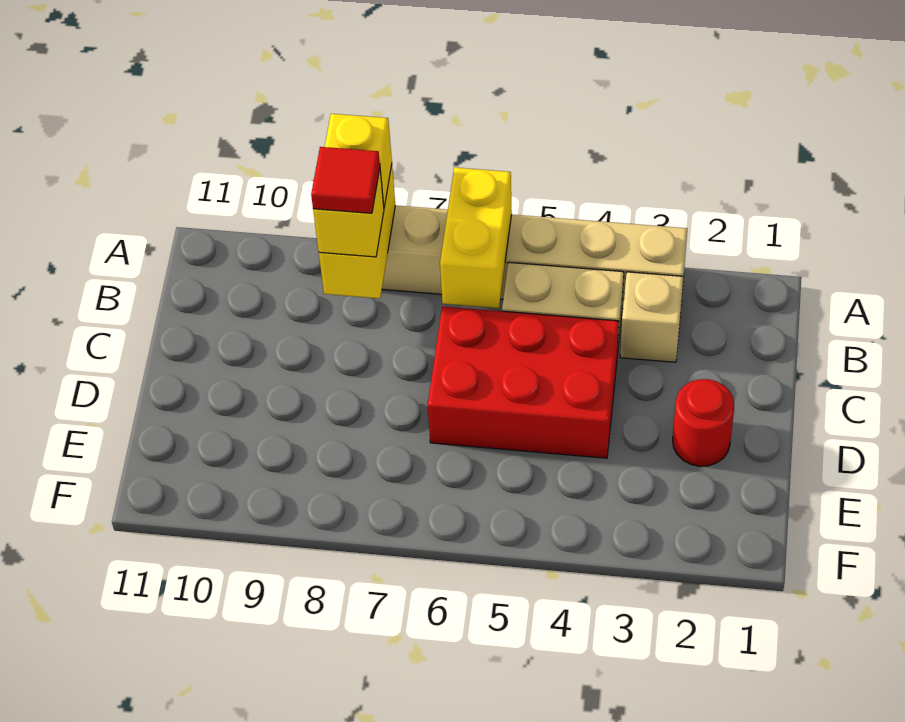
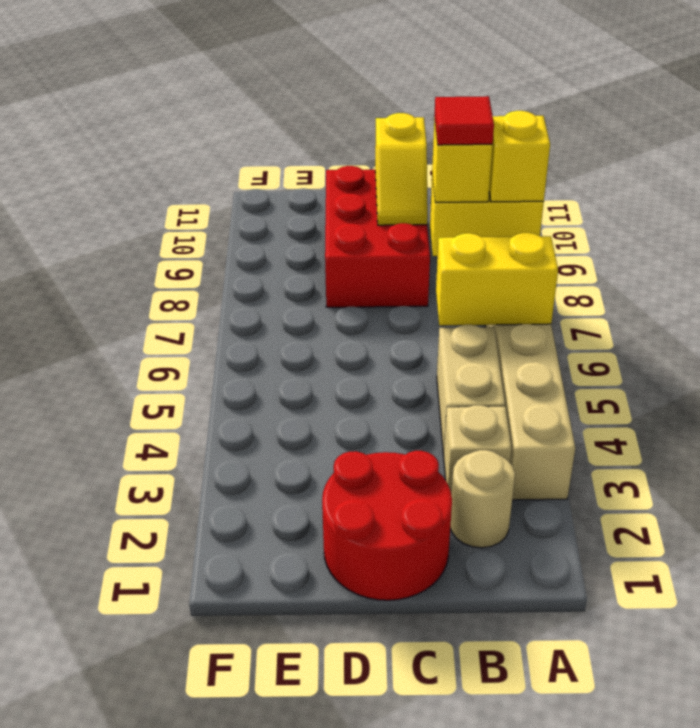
none -> tan 1x1 round brick [450,450,515,548]
red 2x3 brick [428,306,619,458] -> red 2x3 brick moved to [325,166,430,307]
none -> yellow 1x2 slope [375,113,428,225]
red 1x1 round brick [673,379,734,466] -> red 2x2 round brick [322,451,452,600]

